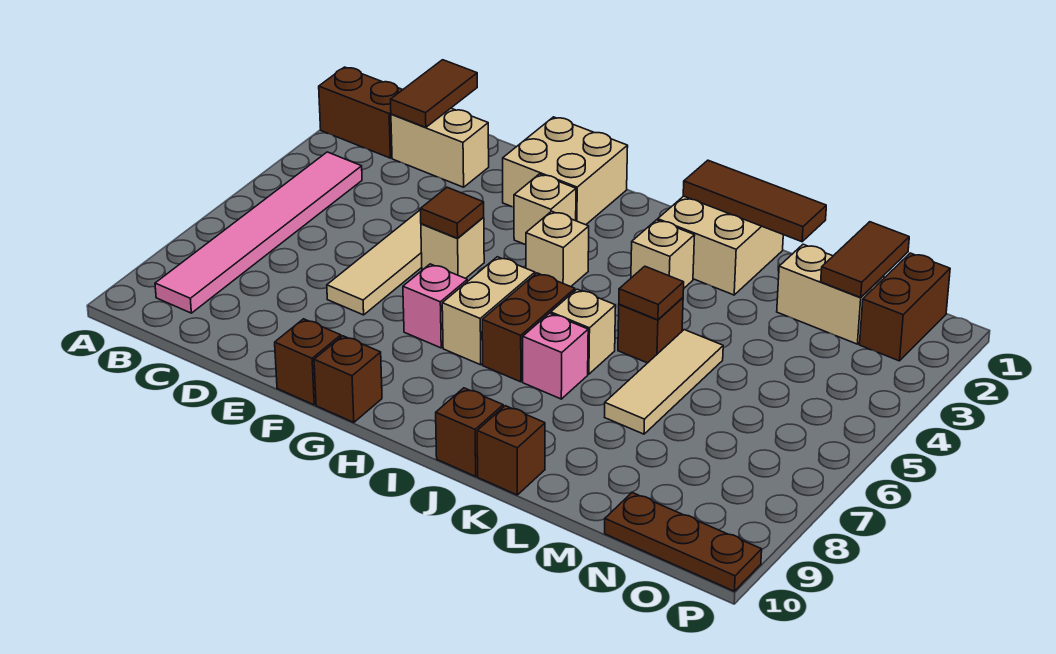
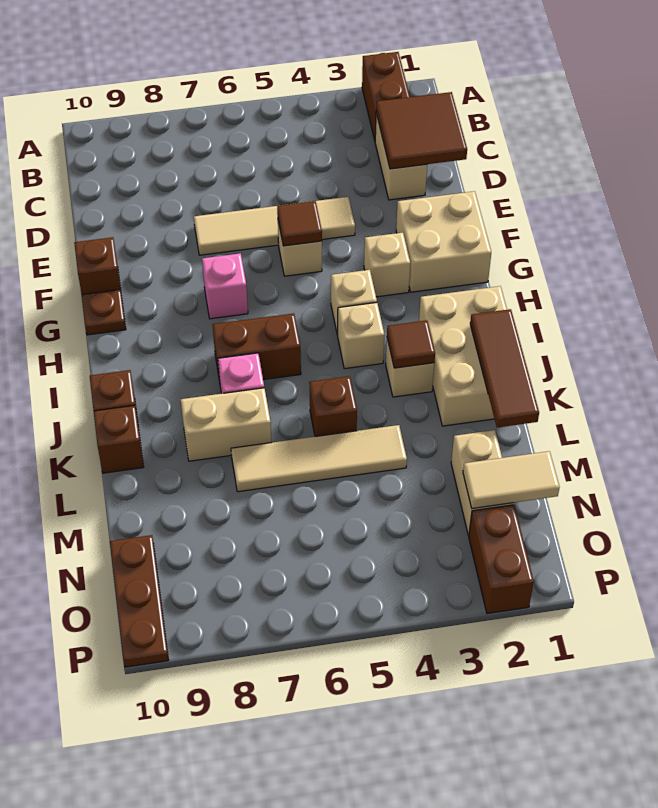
pink 1x6 tile [155,152,362,313] -> none
brown 1x2 tile [391,60,477,127] -> brown 2x2 tile [376,92,467,169]
brown 1x1 brick [314,336,382,422] -> brown 1x1 plate [82,289,126,335]
tan 1x2 brick [442,257,535,365] -> tan 1x2 brick moved to [181,388,272,461]
tan 2x2 brick [658,196,783,295] -> tan 2x3 brick [419,286,507,426]
tan 1x1 brick [551,289,616,374] -> tan 1x1 brick moved to [338,303,384,369]
brown 1x1 tile [619,266,684,320] -> brown 1x1 tile moved to [387,320,435,368]
tan 1x3 tile [605,330,723,434] -> tan 1x4 tile [231,425,407,492]
brown 1x2 tile [821,222,909,297] -> tan 1x2 tile [463,451,560,509]
brown 1x2 brick [859,253,950,361] -> brown 1x2 brick turned to [469,505,534,613]

